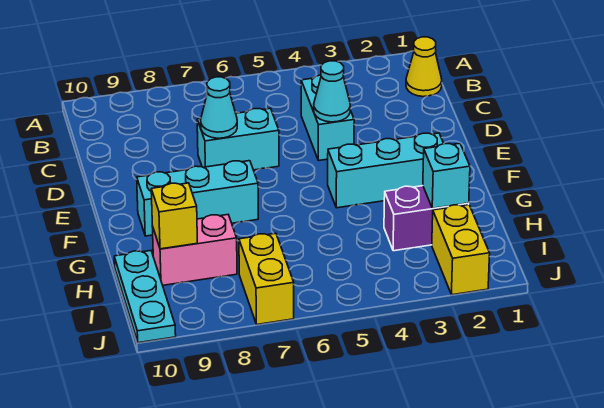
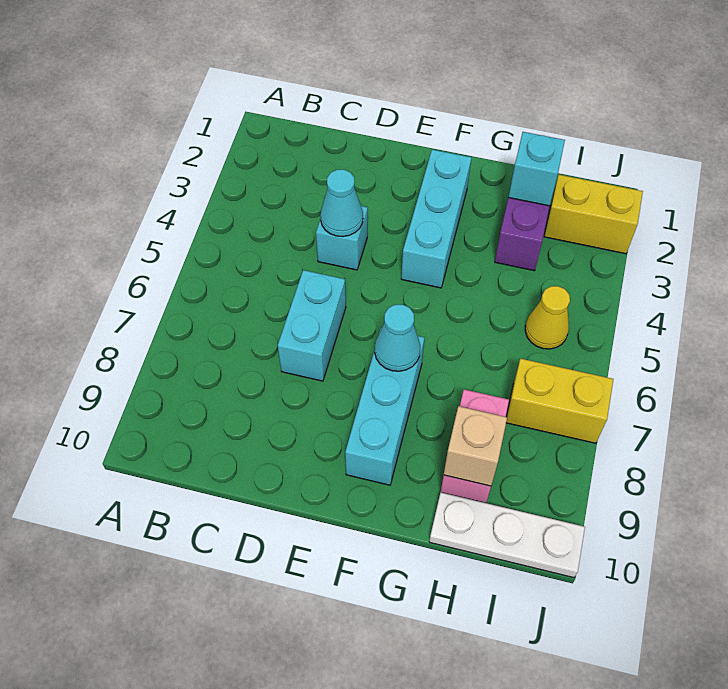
yellow 1x1 cone [406,37,442,97] -> yellow 1x1 cone moved to [525,286,570,349]
cyan 1x2 brick [301,75,354,161] -> cyan 1x1 brick [316,206,368,270]
cyan 1x1 cone [201,77,237,138] -> cyan 1x1 cone moved to [375,305,420,371]
yellow 1x1 brick [151,183,197,249] -> tan 1x1 brick [444,406,507,486]
cyan 1x3 plate [114,251,176,343] -> white 1x3 plate [429,492,585,578]

